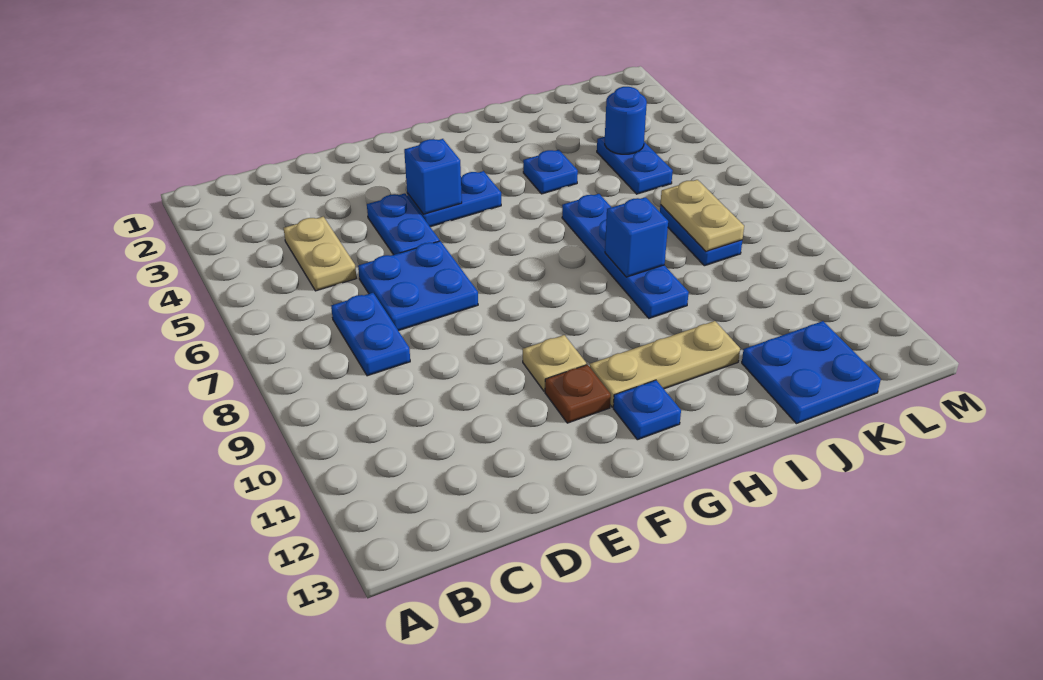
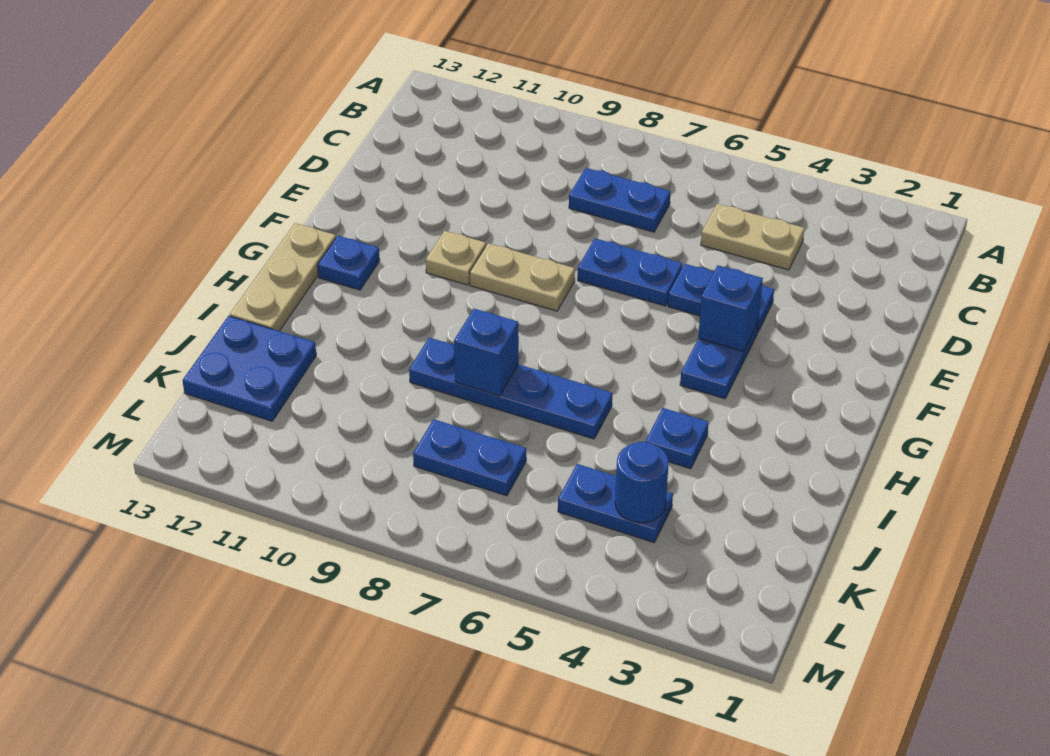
blue 2x2 plate [358,241,478,331] -> blue 1x2 plate [578,238,682,306]
brown 1x1 plate [545,365,611,423] -> none
tan 1x3 plate [590,321,740,407] -> tan 1x3 plate moved to [230,223,336,331]
tan 1x2 plate [660,180,744,252] -> tan 1x2 plate moved to [470,243,575,311]

